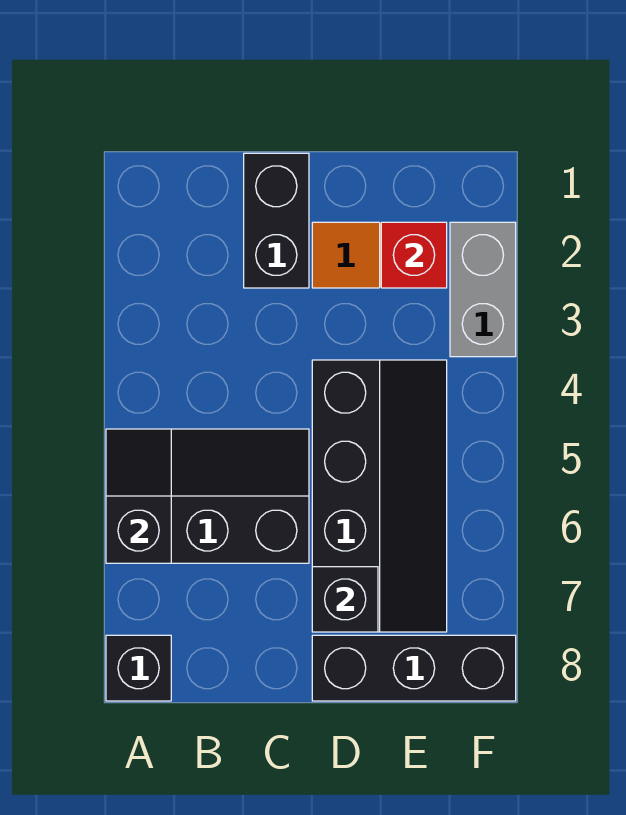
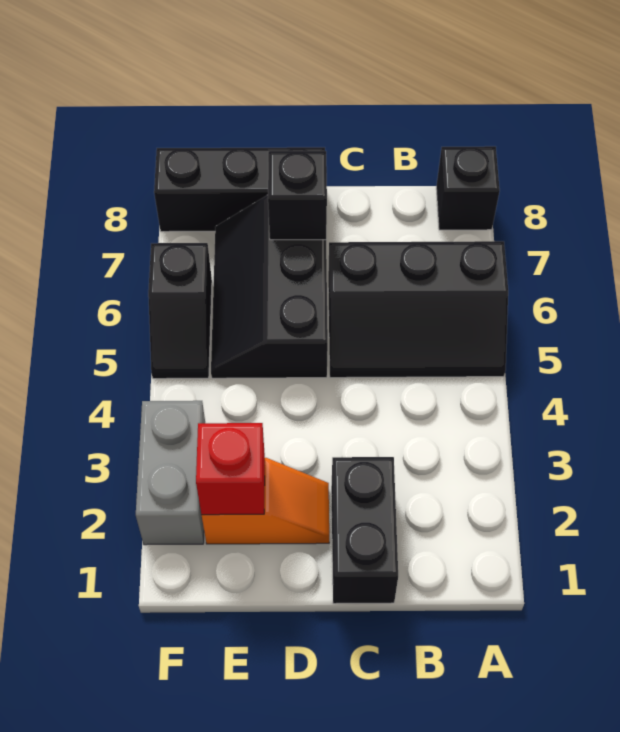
black 1x2 slope [106,429,171,563] -> black 1x2 slope moved to [148,243,212,379]
black 2x4 slope [312,360,447,632] -> black 2x3 slope [211,195,328,378]

